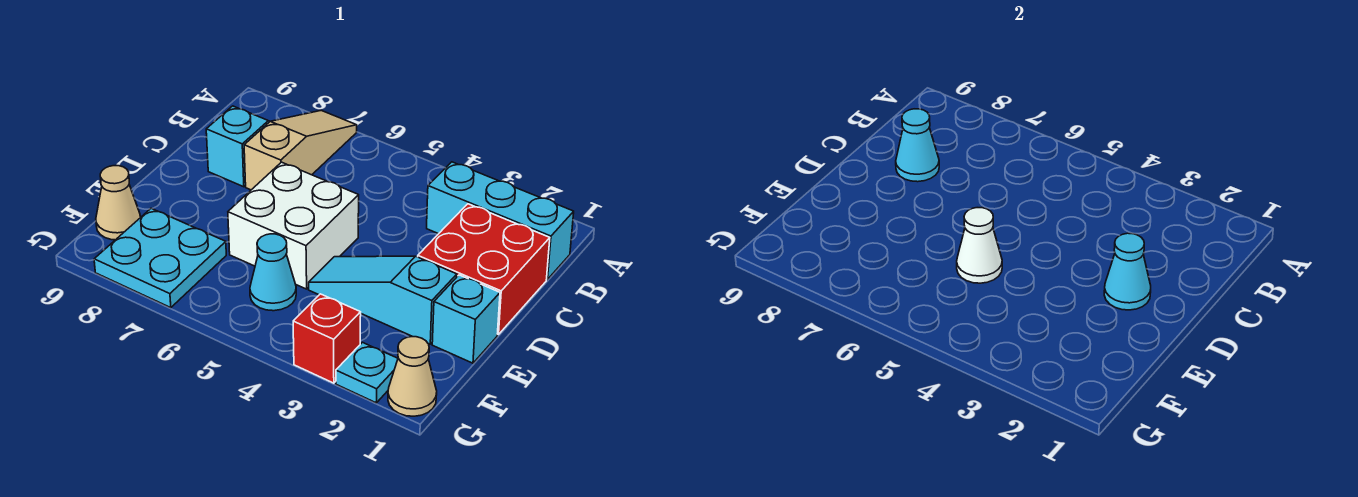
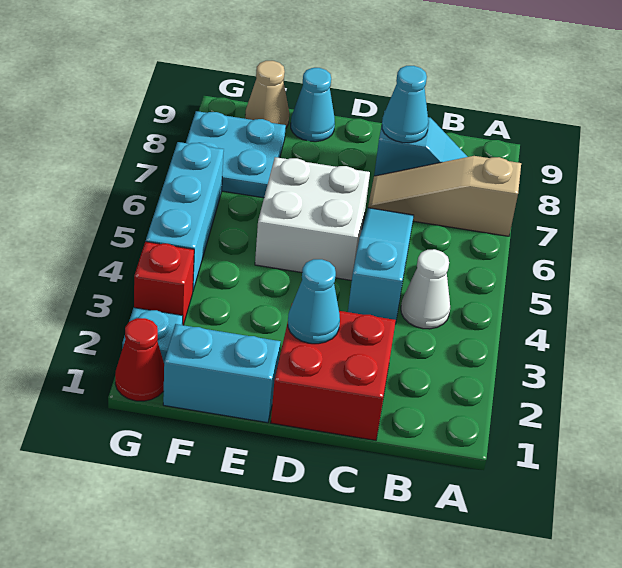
tan 1x3 slope [244,111,357,190] -> tan 1x3 slope turned to [368,156,521,236]
cyan 1x3 brick [427,162,574,280] -> cyan 1x3 brick moved to [146,142,224,290]
cyan 1x1 brick [432,275,500,363] -> cyan 1x2 brick [163,324,281,423]
cyan 1x3 slope [309,256,457,344] -> cyan 1x3 slope moved to [348,208,414,324]
white 1x1 cone [957,208,1002,283] -> white 1x1 cone moved to [401,249,450,329]
cyan 1x1 cone [250,234,296,311] -> cyan 1x1 cone moved to [291,68,335,142]
tan 1x1 cone [388,337,437,416] -> red 1x1 cone [115,318,164,401]

